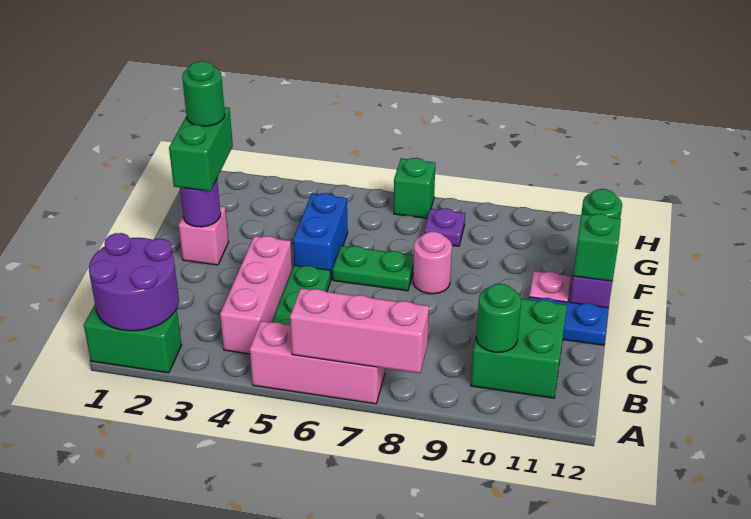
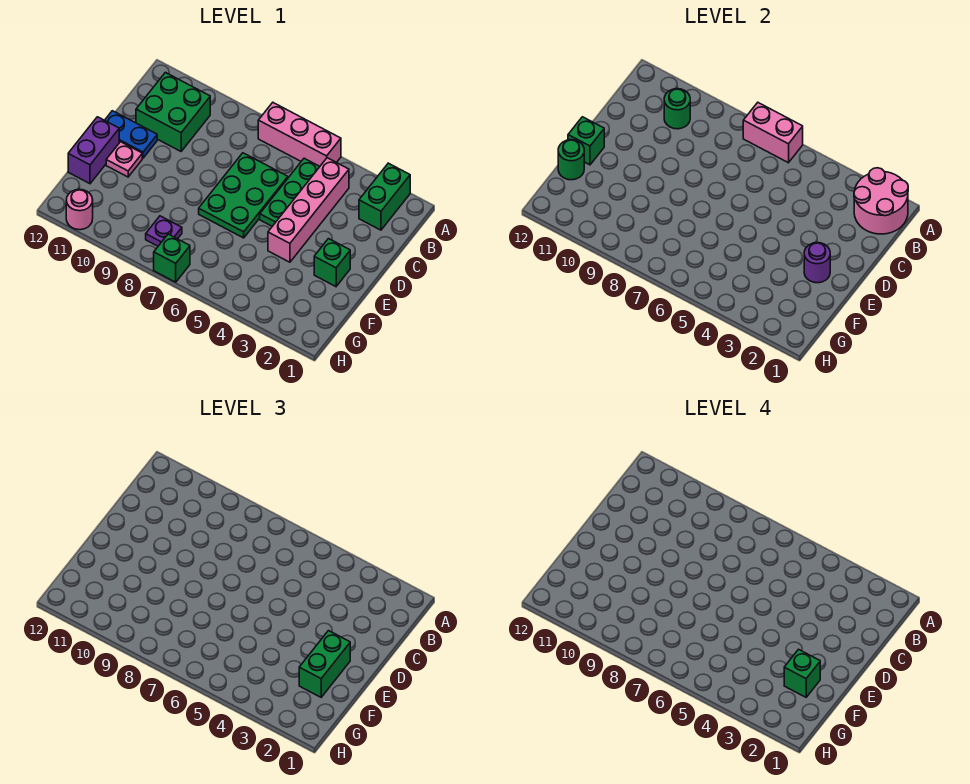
green 1x2 brick [84,305,181,373] -> green 1x2 brick turned to [359,163,410,230]
purple 2x2 round brick [89,233,179,331] -> pink 2x2 round brick [854,168,908,234]
pink 1x3 brick [290,288,429,373] -> pink 1x2 brick [743,103,803,163]
pink 1x3 brick [220,236,292,354] -> pink 1x4 brick [268,158,349,262]
pink 1x1 brick [179,206,228,265] -> green 1x1 brick [314,239,350,287]
blue 1x2 brick [293,193,348,279] -> none
green 1x2 plate [333,246,414,291] -> green 2x3 plate [199,153,288,238]
pink 1x1 round brick [413,232,452,294] -> pink 1x1 round brick moved to [66,189,93,230]
green 1x1 round brick [182,61,225,126] -> green 1x1 brick [784,649,820,697]

